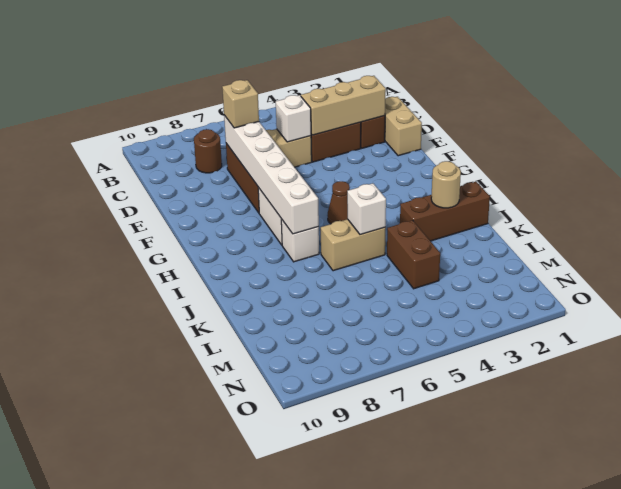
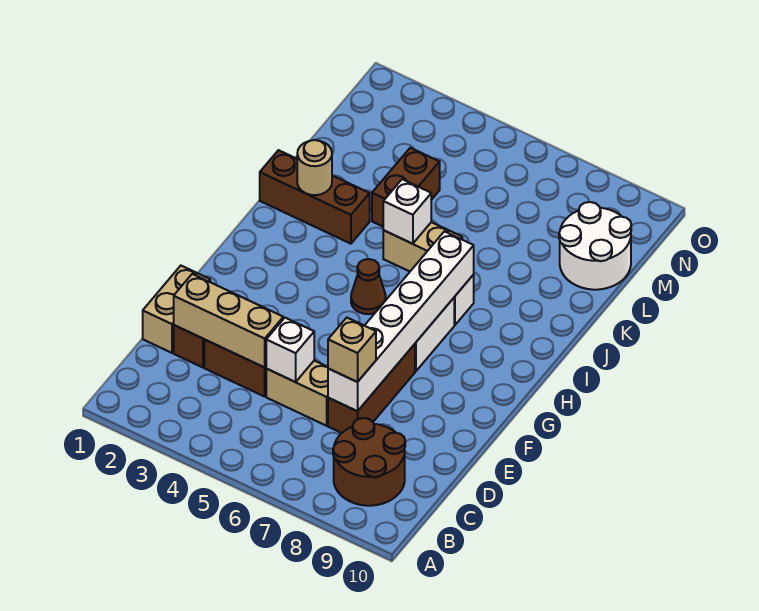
brown 1x1 round brick [194,129,222,173] -> brown 2x2 round brick [333,418,405,506]
none -> white 2x2 round brick [559,202,631,290]

